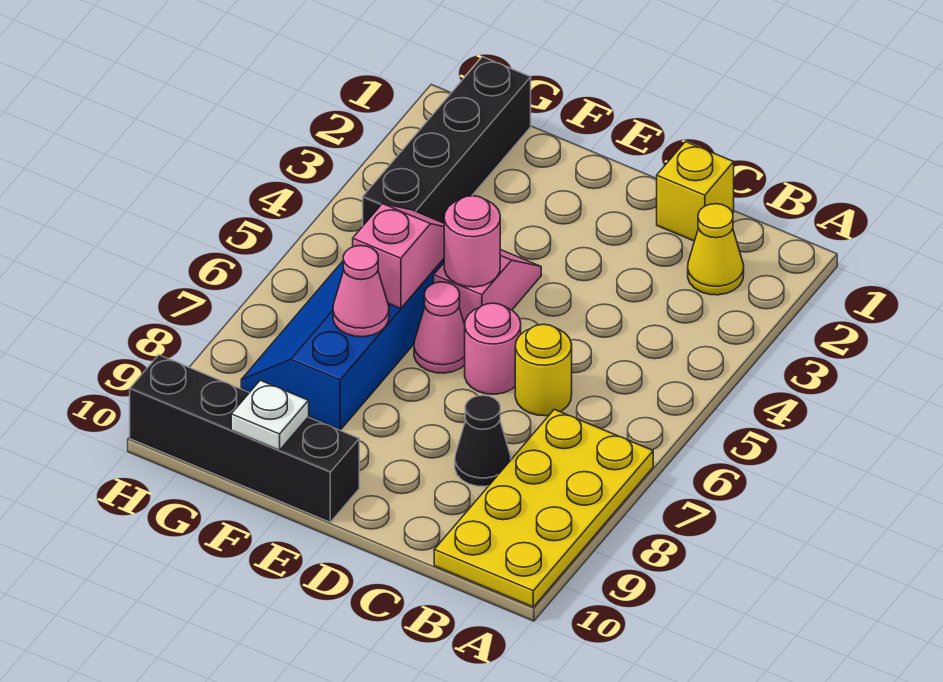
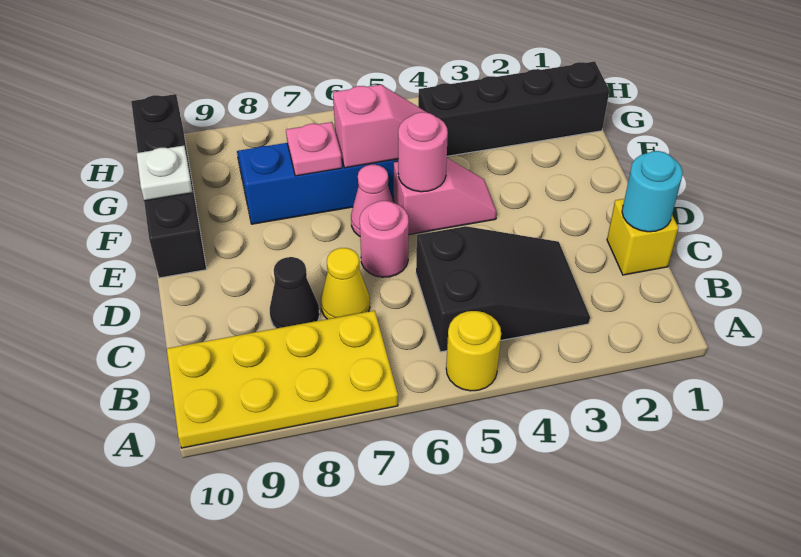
yellow 1x1 cone [688,204,744,295] -> yellow 1x1 cone moved to [321,248,370,319]
none -> black 2x3 slope [416,226,590,352]
none -> cyan 1x1 round brick [622,151,683,232]
yellow 1x1 round brick [515,324,572,416] -> yellow 1x1 round brick moved to [446,311,501,391]
pink 1x1 cone [333,246,389,337] -> pink 1x1 plate [286,122,342,176]

